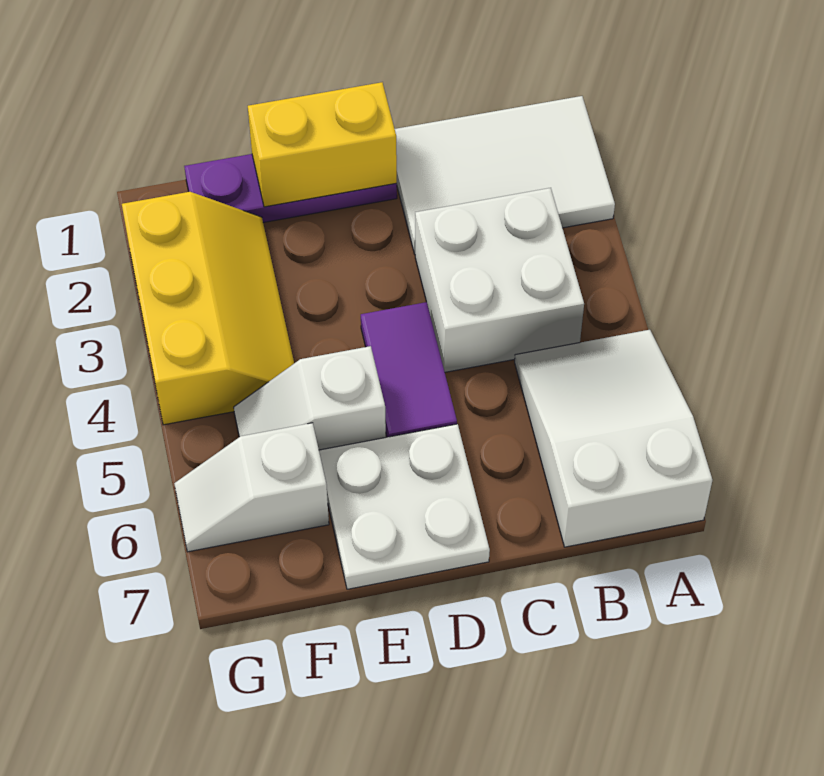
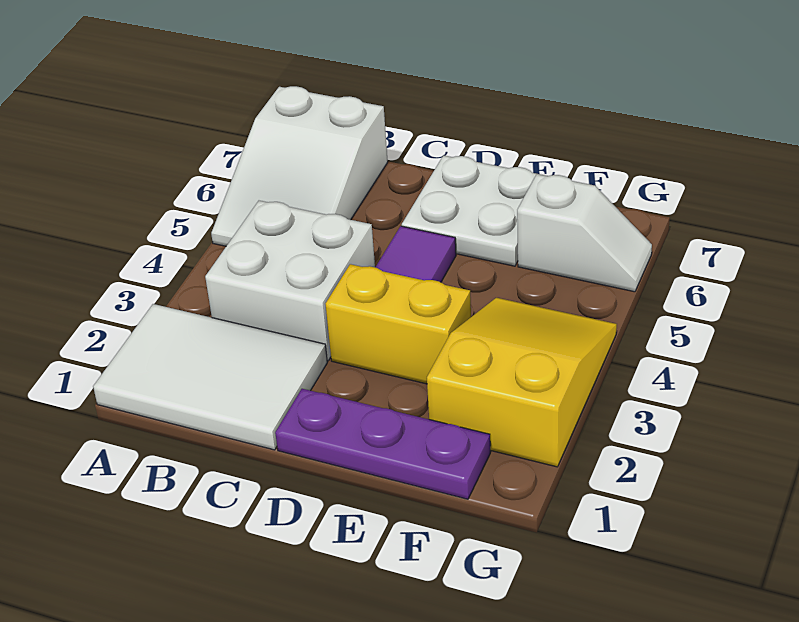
yellow 1x2 brick [248,82,397,207] -> yellow 1x2 brick moved to [326,264,471,384]
white 1x2 slope [234,346,386,450] -> none
yellow 2x3 slope [122,192,294,425] -> yellow 2x3 slope turned to [427,298,617,467]

